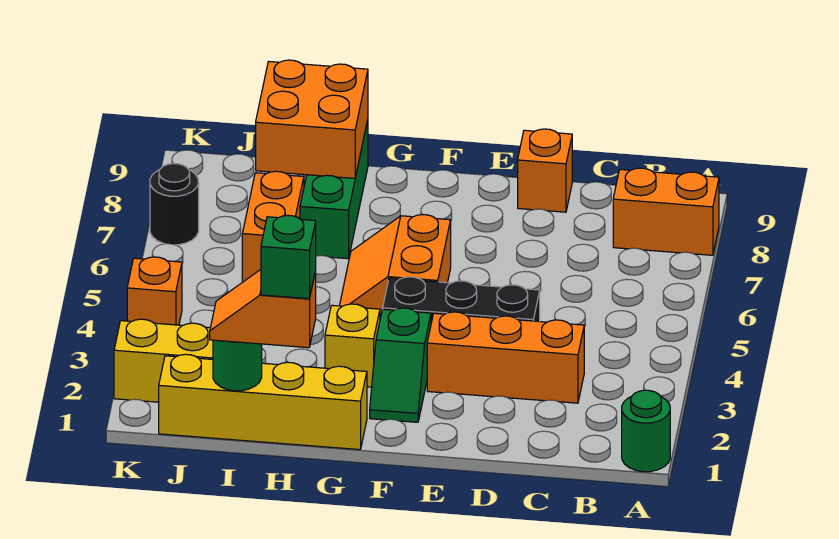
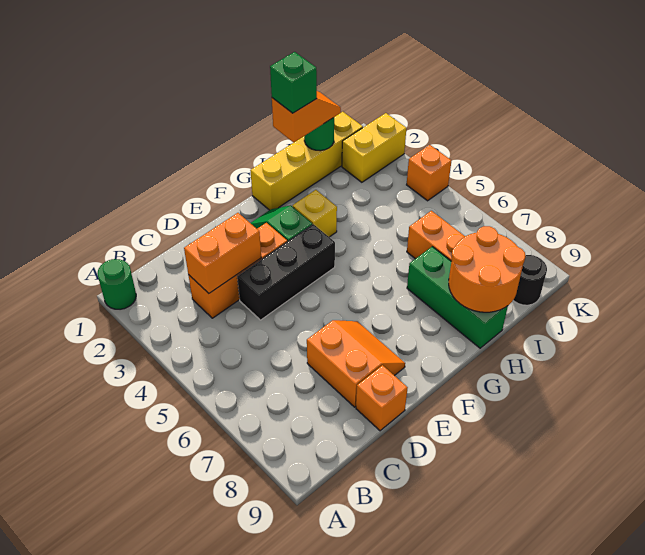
orange 1x2 brick [613,168,719,255] -> orange 1x2 brick moved to [184,213,261,293]
orange 2x2 slope [340,215,451,318] -> orange 2x2 slope moved to [307,320,405,407]
orange 2x2 brick [256,60,368,178] -> orange 2x2 round brick [449,226,525,312]
black 1x1 round brick [150,163,199,245] -> black 1x1 round brick moved to [513,255,547,305]

